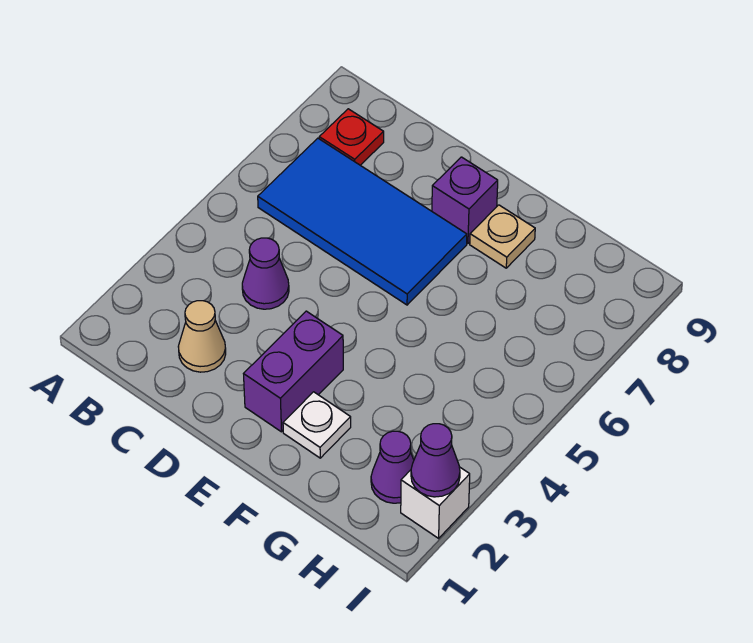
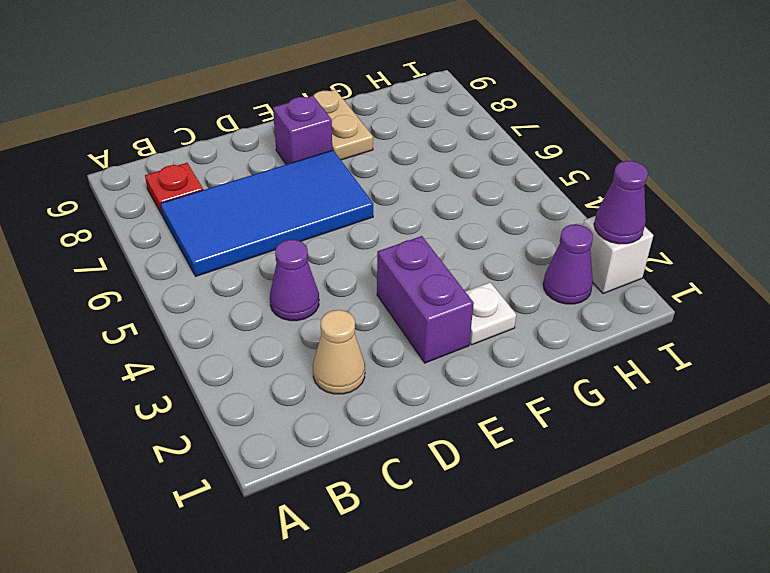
tan 1x1 plate [470,205,535,268] -> tan 1x2 plate [313,90,373,160]

